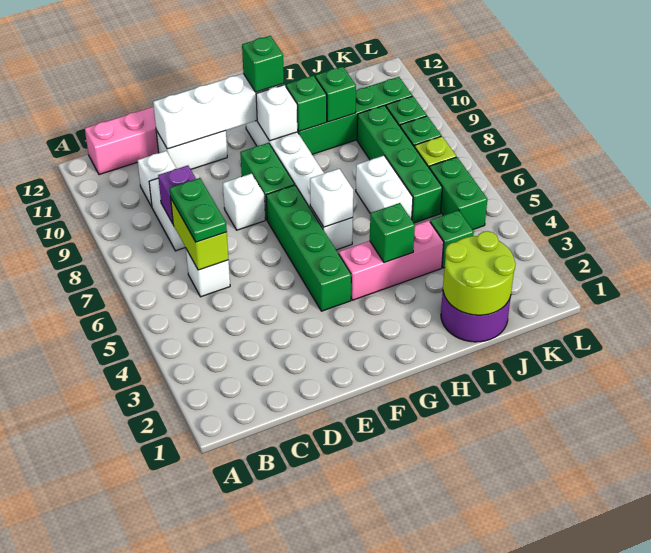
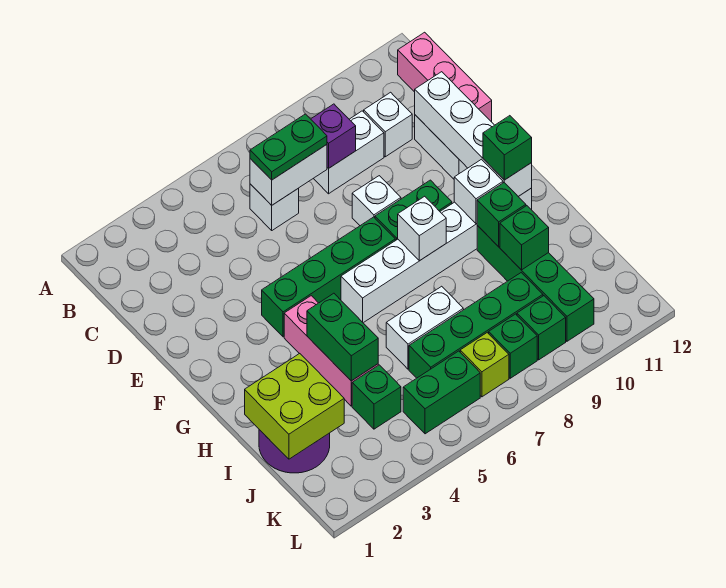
lime 1x2 brick [171,199,228,270] -> white 1x2 brick [250,145,327,205]
white 1x1 brick [310,169,353,227] -> white 1x1 brick moved to [398,196,446,261]
green 1x1 brick [370,203,415,263] -> green 1x2 brick [307,293,378,381]
lime 2x2 round brick [443,231,515,315] -> lime 2x2 brick [245,354,344,459]

